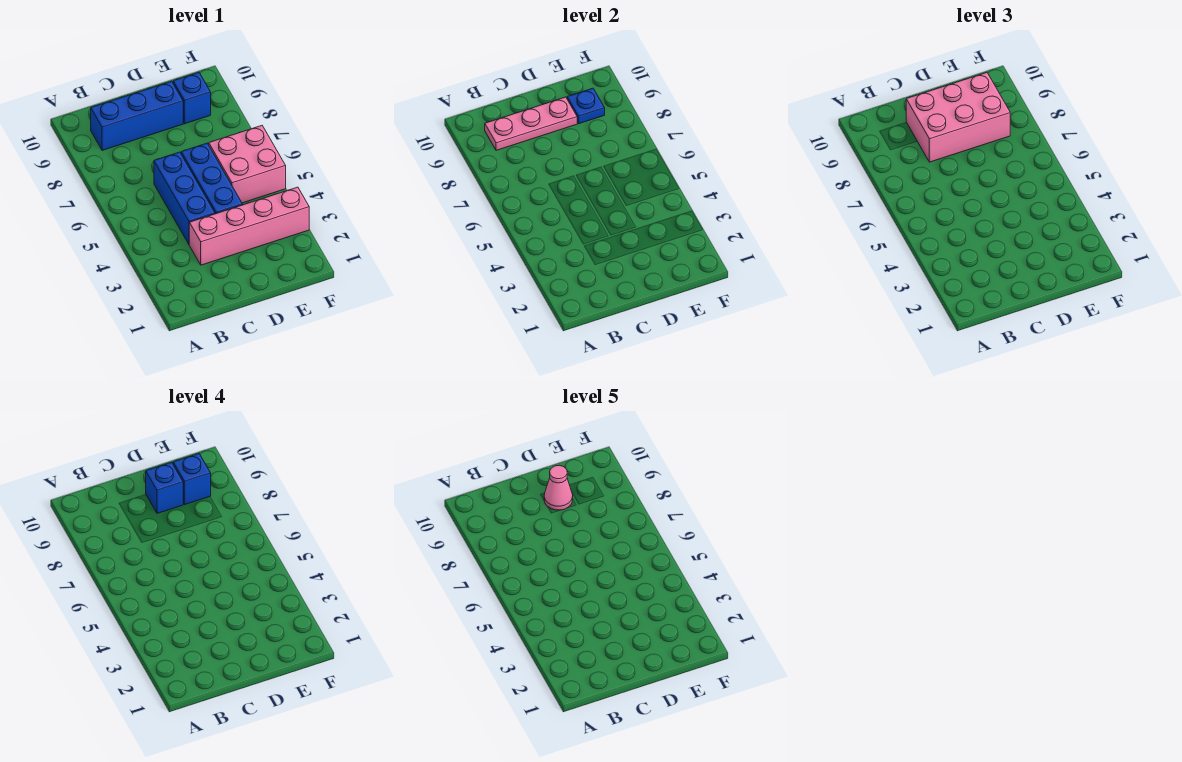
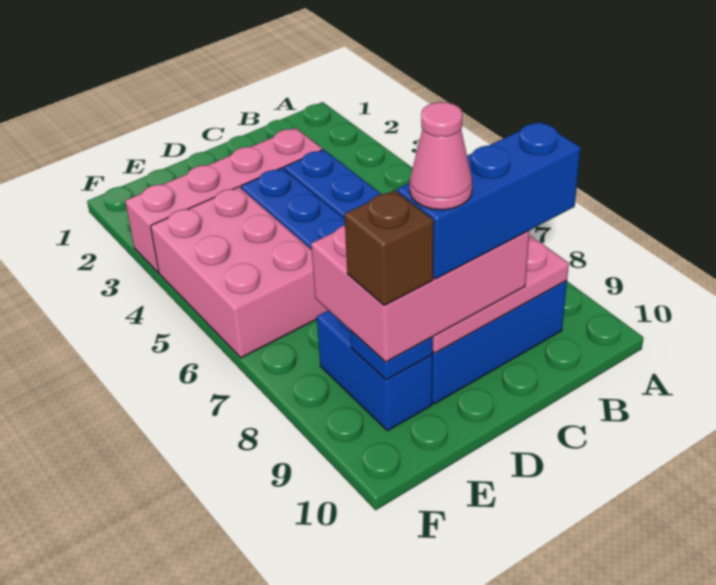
blue 1x1 brick [146,462,183,513] -> blue 1x3 brick [397,122,581,279]
pink 2x2 brick [209,126,286,203] -> pink 2x3 brick [151,187,328,358]
blue 1x1 brick [173,73,211,124] -> blue 1x2 brick [317,310,432,431]
blue 1x1 brick [173,454,211,504] -> brown 1x1 brick [344,190,434,305]

